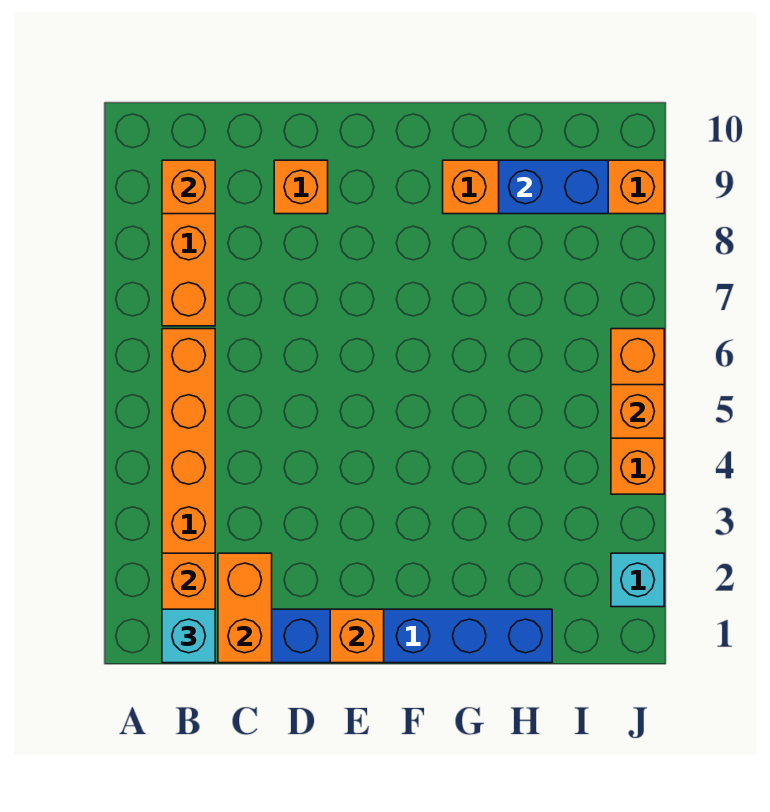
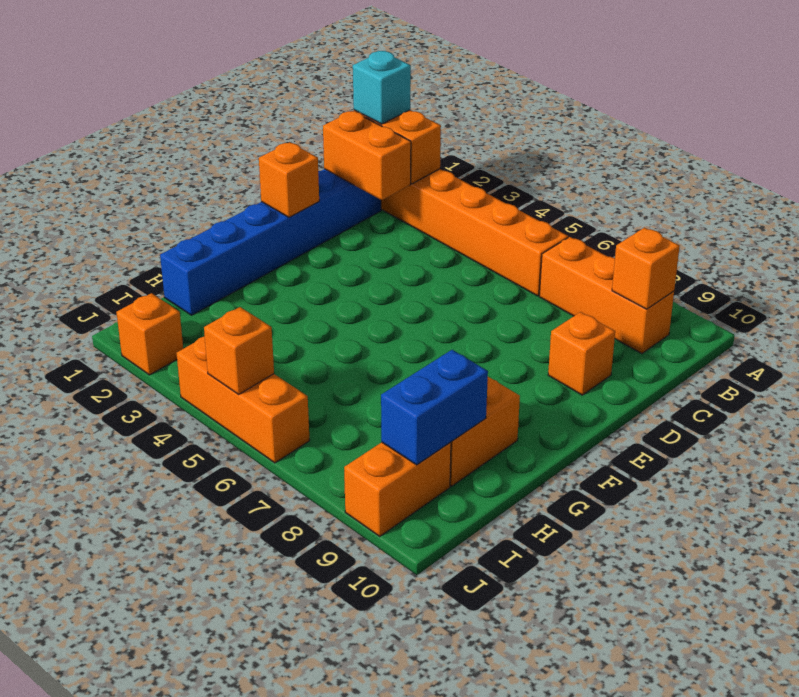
cyan 1x1 brick [611,553,664,607] -> orange 1x1 brick [116,293,183,375]

